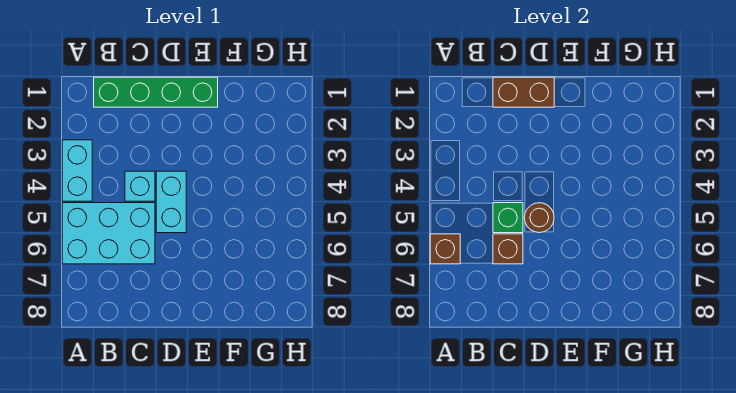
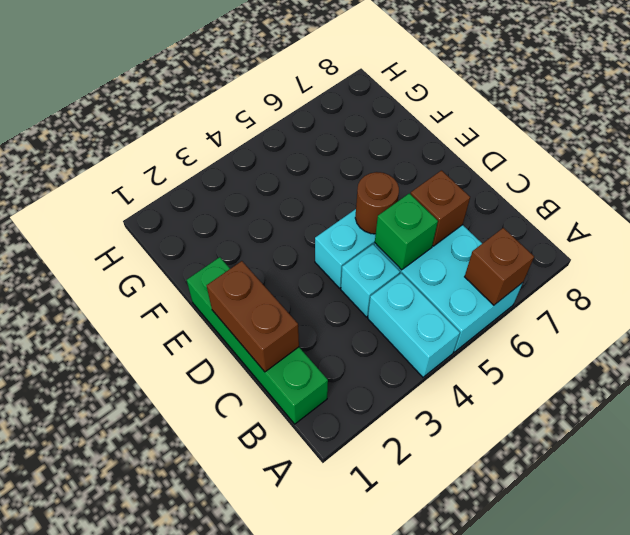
cyan 1x2 brick [62,140,92,201] -> cyan 1x2 brick turned to [368,273,460,377]

